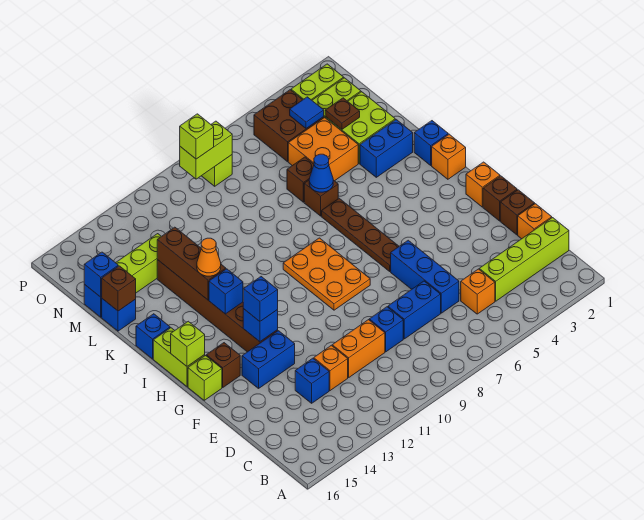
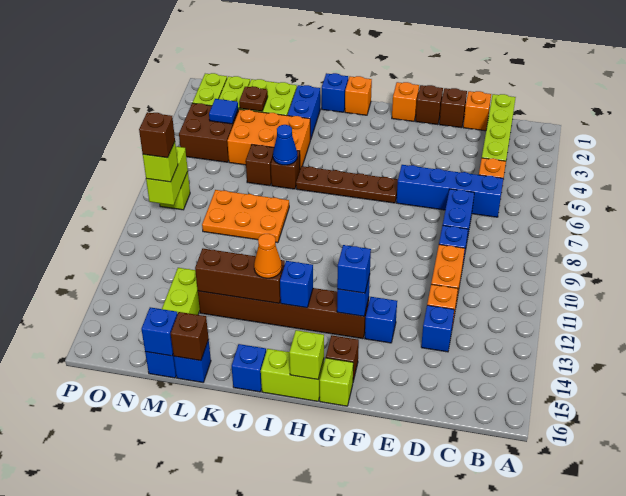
blue 1x3 brick [391,240,459,313] -> blue 1x4 brick [396,165,503,217]
blue 1x2 brick [242,331,295,388] -> blue 1x1 brick [365,297,397,343]
orange 2x3 plate [283,238,370,310] -> orange 2x3 plate moved to [202,190,289,243]
orange 2x2 brick [288,117,358,181] -> orange 2x3 brick [227,109,310,168]
none -> brown 1x1 brick [139,112,175,158]

